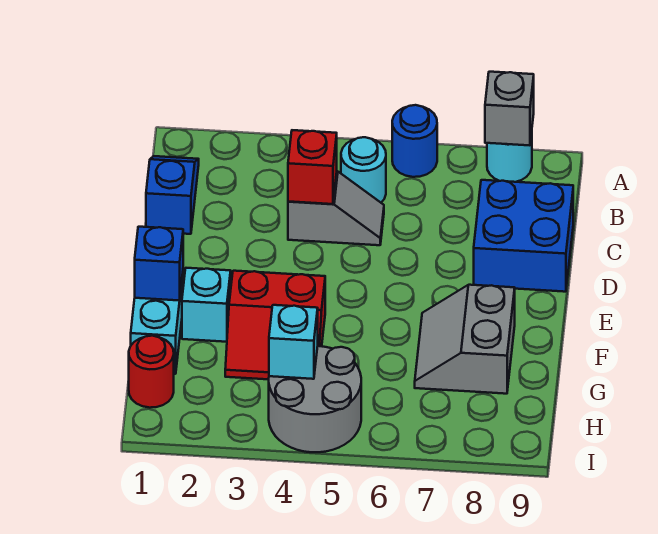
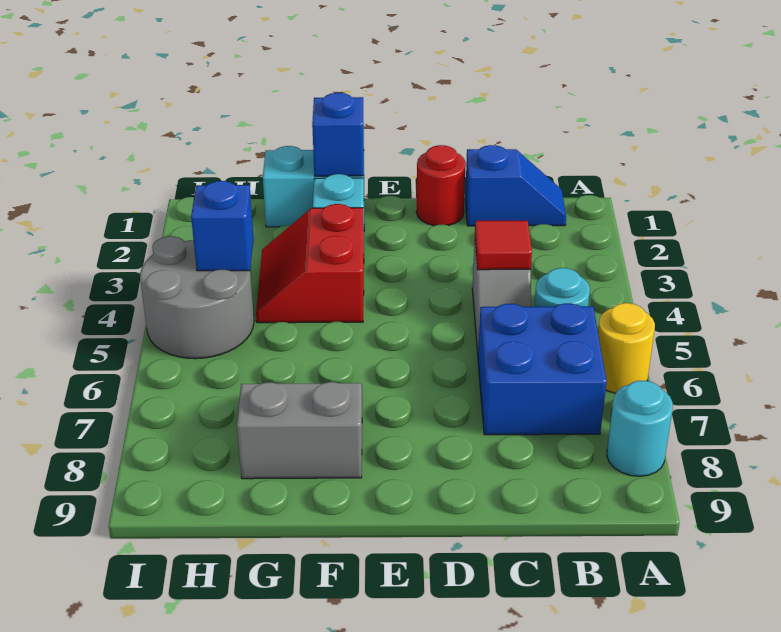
blue 1x1 round brick [392,105,437,177] -> yellow 1x1 round brick [598,303,655,393]
grey 1x1 brick [485,72,534,145] -> none
red 1x1 brick [288,130,337,204] -> red 1x1 tile [475,221,532,270]
blue 2x2 brick [474,180,573,292] -> blue 2x2 brick moved to [478,303,607,435]
red 1x1 round brick [129,336,174,408] -> red 1x1 round brick moved to [416,145,466,226]
cyan 1x1 brick [269,305,318,379] -> blue 1x1 brick [191,181,253,271]

